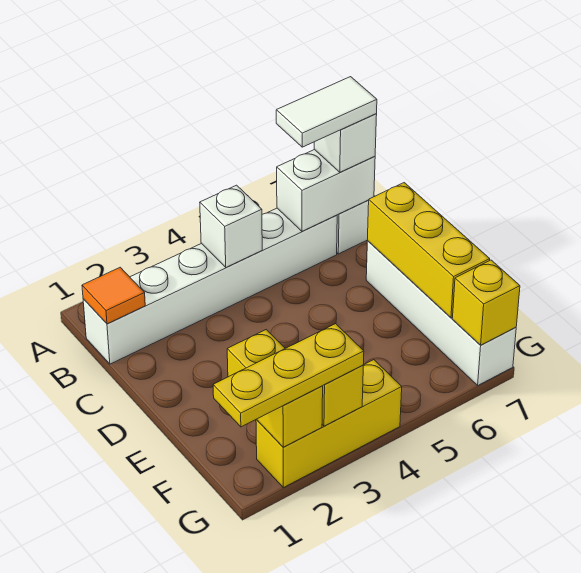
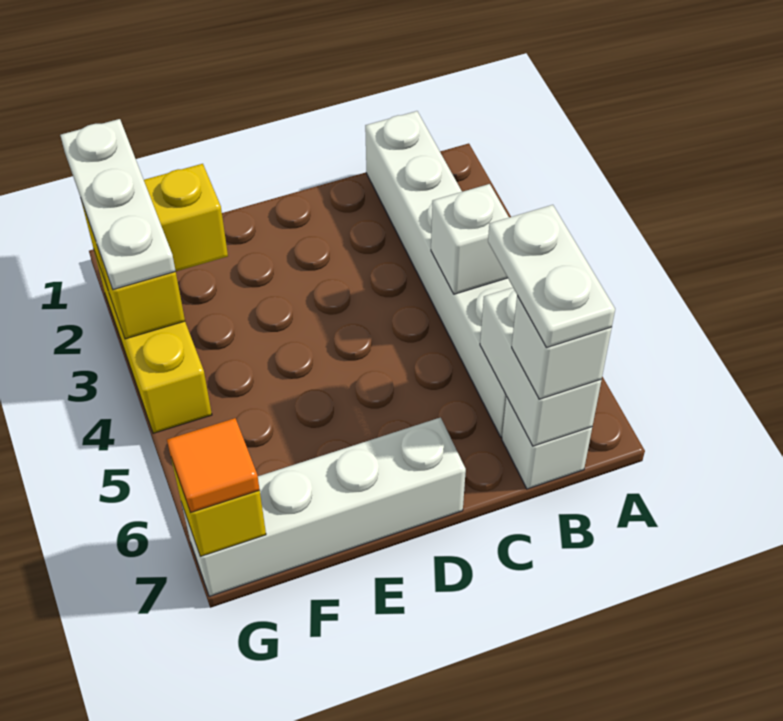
orange 1x1 tile [82,267,145,324] -> orange 1x1 tile moved to [167,418,260,513]
white 1x2 tile [276,77,377,147] -> white 1x2 plate [488,205,615,348]
yellow 1x3 brick [368,183,490,318] -> none
yellow 1x3 plate [213,324,364,427] -> white 1x3 plate [60,119,176,290]

